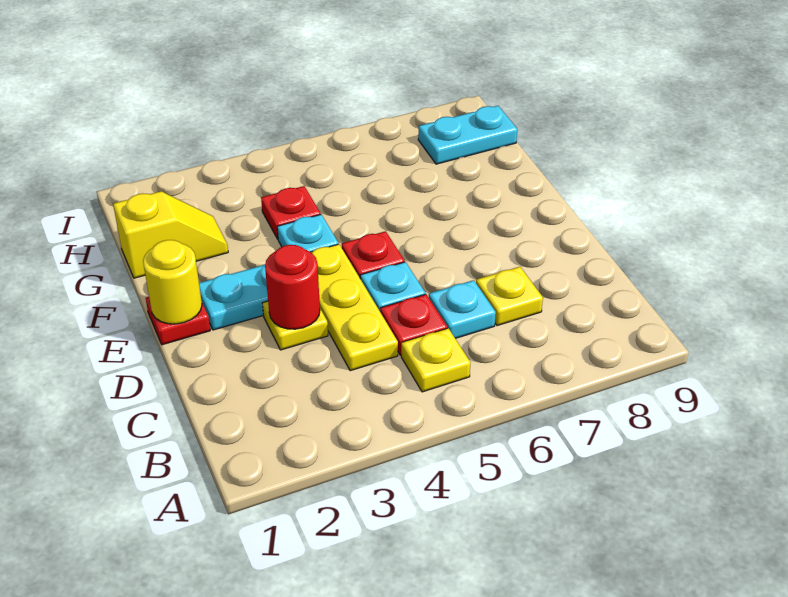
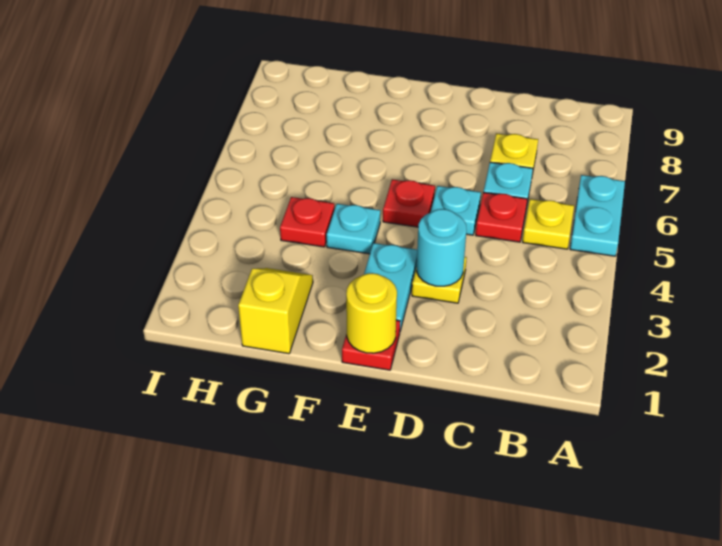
yellow 1x3 plate [311,244,398,371] -> none
red 1x1 round brick [265,245,320,329] -> cyan 1x1 round brick [417,209,467,286]
cyan 1x2 plate [418,106,517,164] -> cyan 1x2 plate moved to [570,175,625,256]

